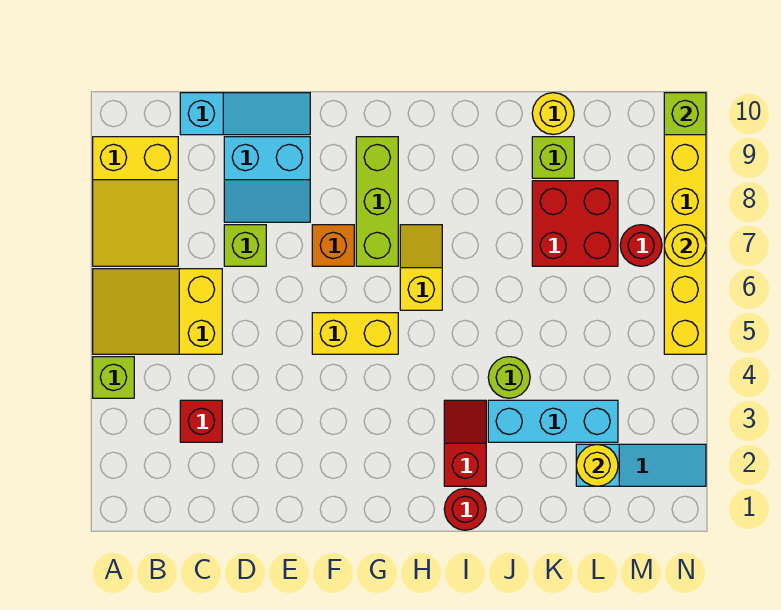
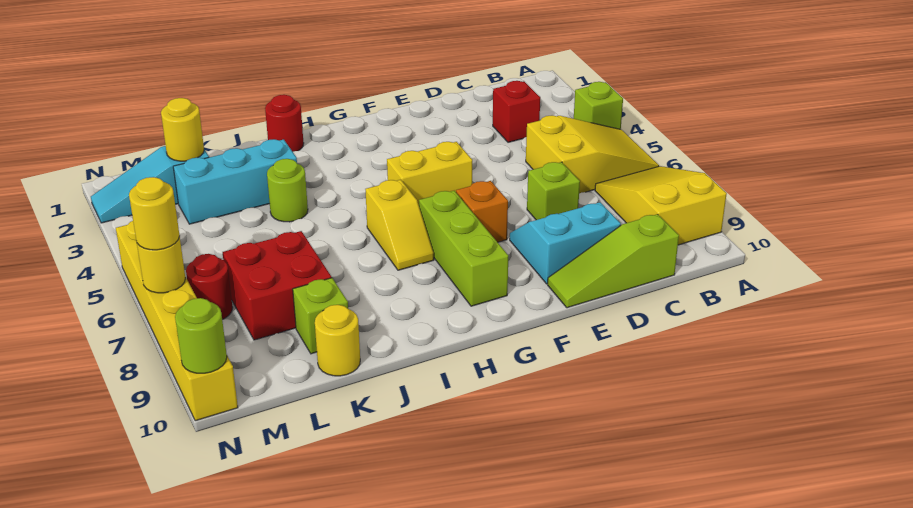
cyan 1x3 slope [180,93,310,135] -> lime 1x3 slope [548,214,679,308]
red 1x2 slope [444,400,486,486] -> none
none -> yellow 1x1 round brick [129,177,180,250]
lime 1x1 brick [664,93,706,135] -> lime 1x1 round brick [175,298,227,373]

